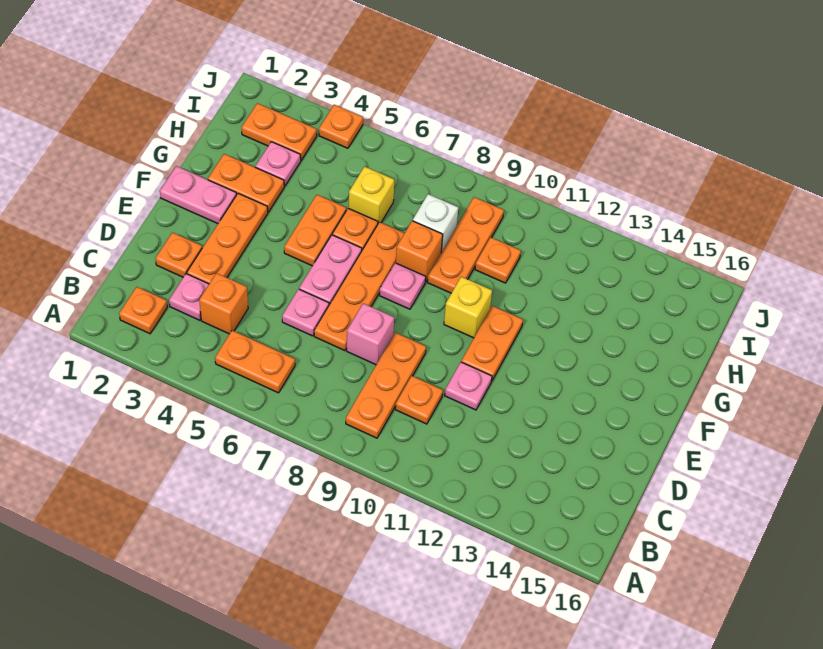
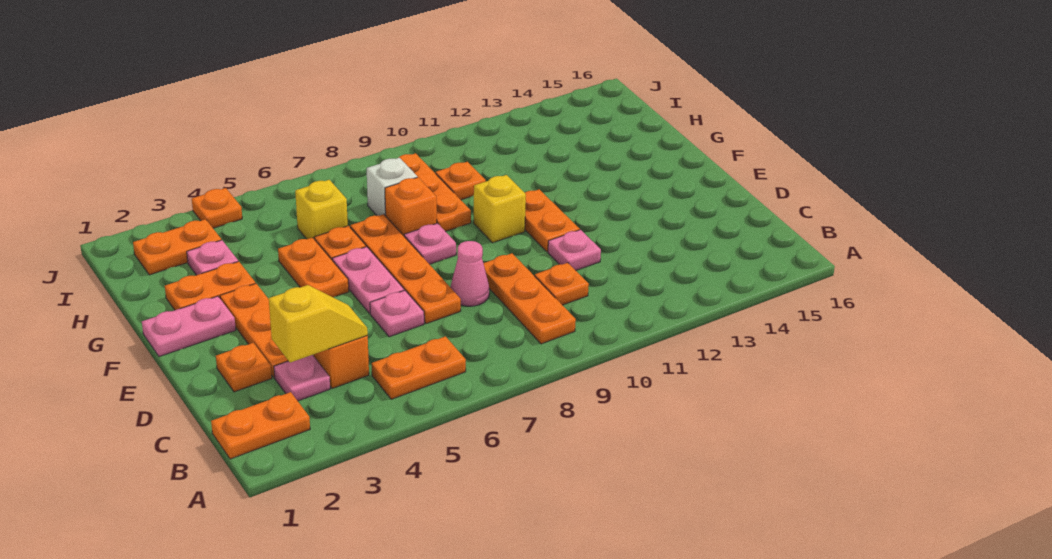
orange 1x1 plate [119,287,167,334] -> orange 1x2 plate [211,392,310,459]
none -> yellow 1x2 slope [269,285,368,363]
pink 1x1 brick [347,303,394,365] -> pink 1x1 cone [450,241,489,306]

